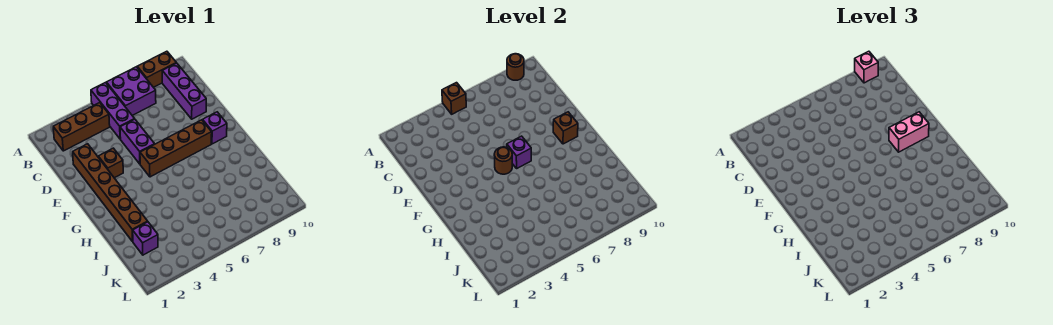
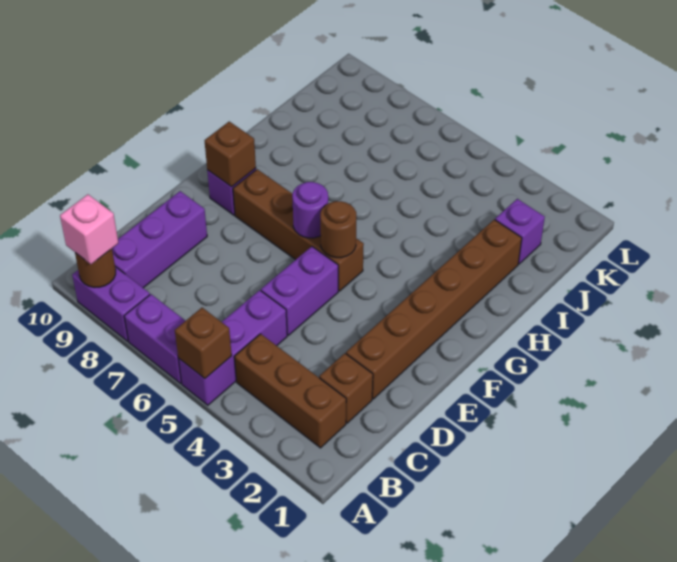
purple 2x2 brick [106,67,156,115] -> purple 1x2 brick [124,294,185,384]
brown 1x2 brick [137,51,176,87] -> purple 1x2 brick [72,267,150,341]
brown 1x1 brick [98,148,123,178] -> brown 1x1 brick moved to [319,353,373,423]
purple 1x1 brick [507,136,531,168] -> purple 1x1 round brick [292,182,328,238]
pink 1x2 brick [889,112,929,152] -> none

